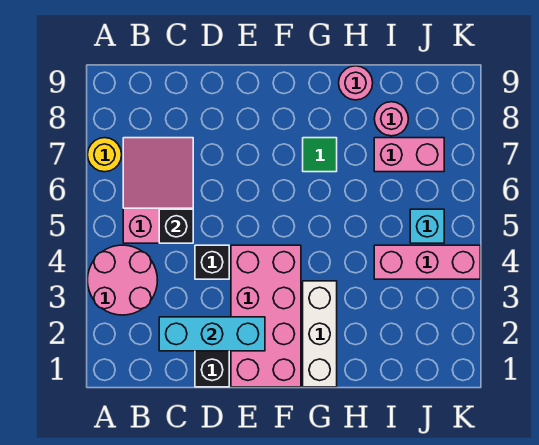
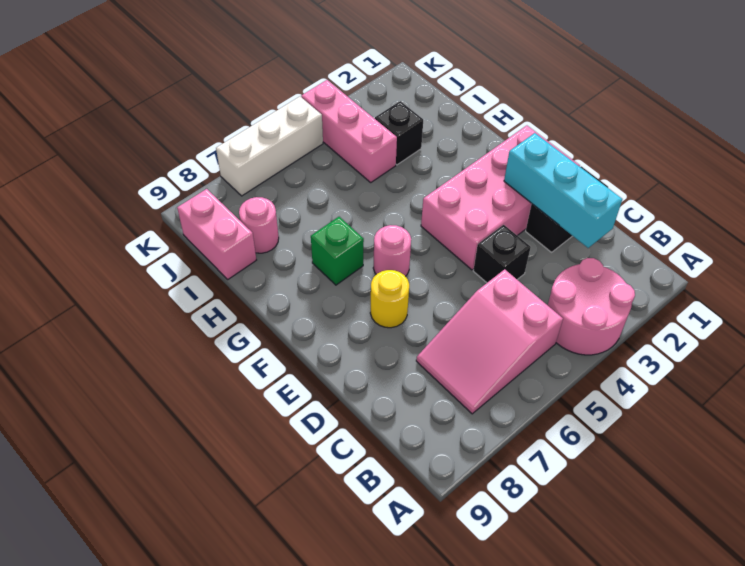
yellow 1x1 round brick [88,138,122,172] -> yellow 1x1 round brick moved to [370,270,409,328]
black 1x1 brick [159,209,193,243] -> black 1x1 brick moved to [375,101,423,165]
white 1x3 brick [303,281,337,387] -> white 1x3 brick moved to [216,97,323,196]
green 1x1 tile [303,138,337,172] -> green 1x1 brick [311,217,364,285]
pink 1x1 round brick [339,66,373,100] -> pink 1x1 round brick moved to [373,225,411,276]
pink 1x2 brick [374,138,444,172] -> pink 1x2 brick moved to [177,189,256,279]
cyan 1x1 brick [410,209,444,243] -> none

